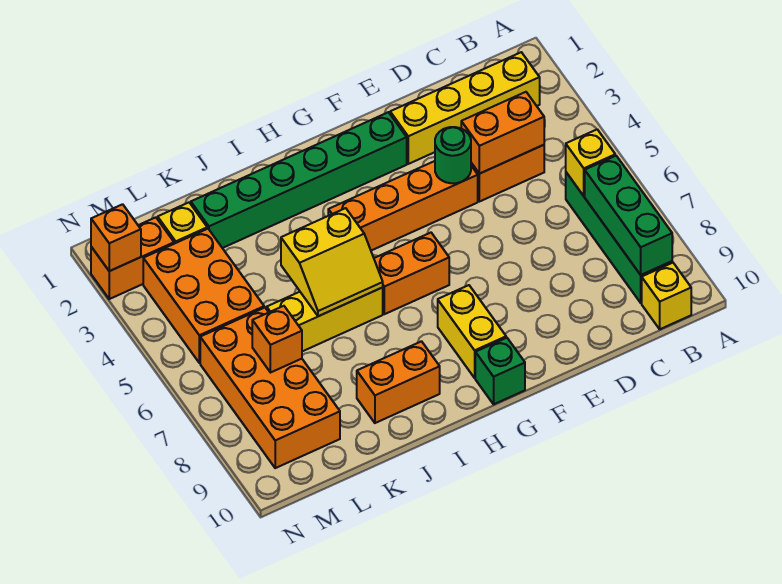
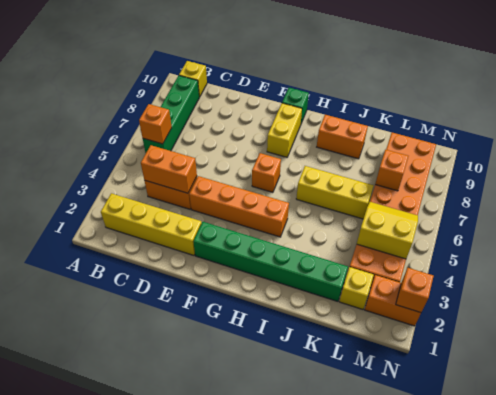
yellow 1x1 brick [566,129,615,196] -> orange 1x1 brick [139,104,172,144]
green 1x3 brick [585,156,672,275] -> none
green 1x1 round brick [435,127,471,183] -> none
orange 1x2 brick [374,233,449,314] -> orange 1x1 brick [252,153,281,192]
yellow 2x2 slope [281,208,383,316] -> yellow 2x2 slope moved to [357,202,418,259]

